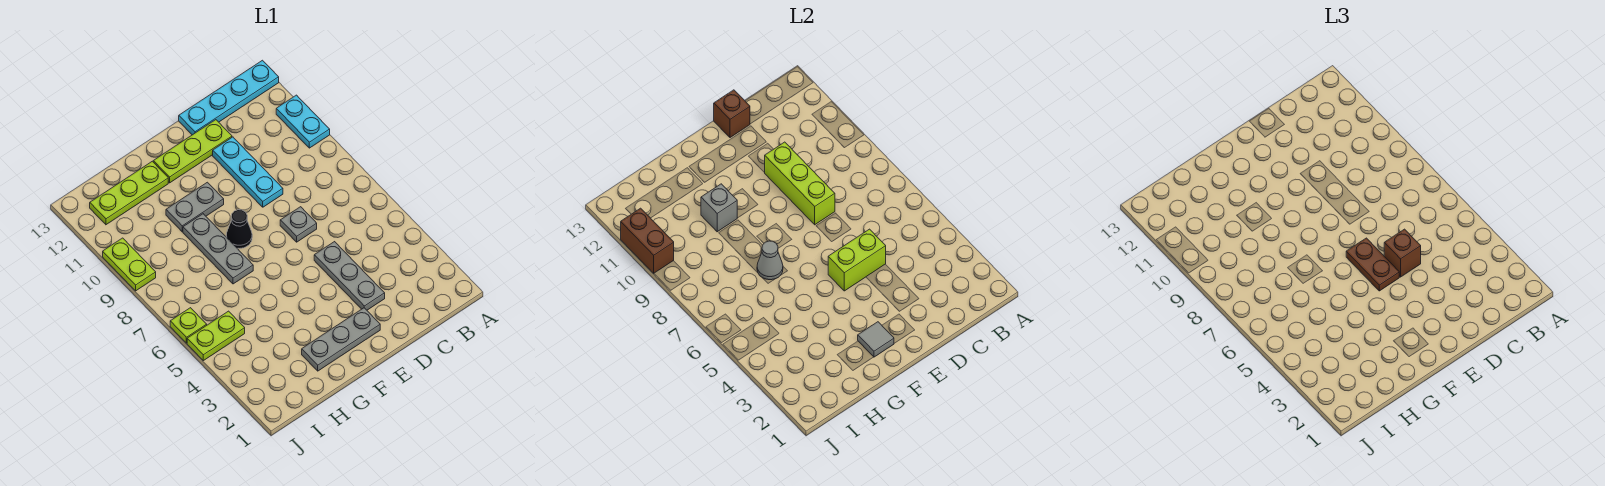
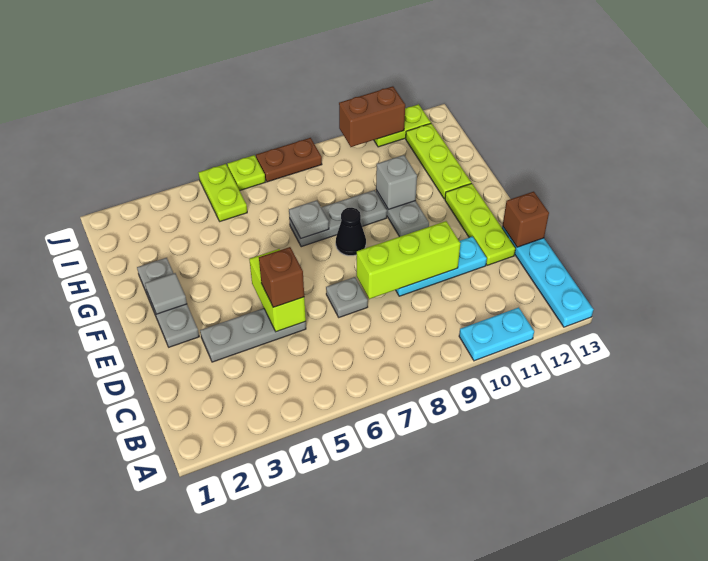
brown 1x2 plate [1346,238,1399,291] -> brown 1x2 plate moved to [256,138,322,182]
grey 1x1 cone [757,241,783,280] -> grey 1x1 plate [289,200,329,238]
lime 1x2 plate [103,238,156,291] -> lime 1x2 plate moved to [374,104,431,147]

